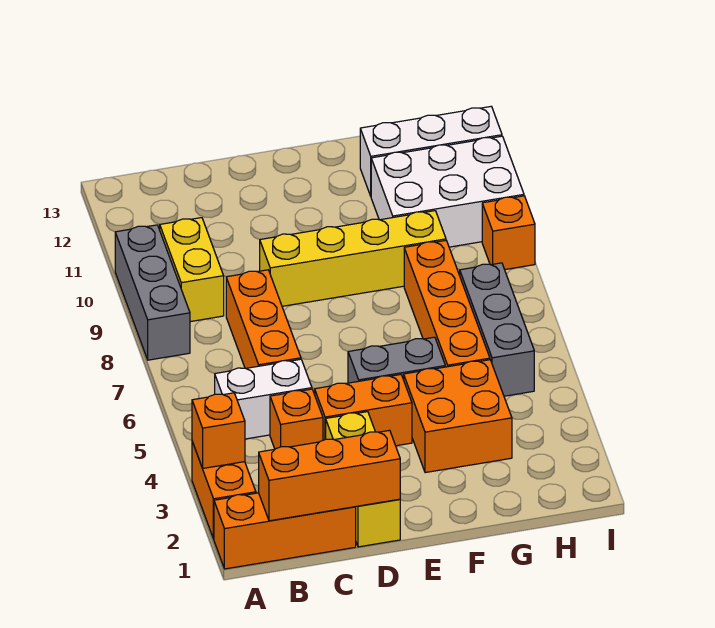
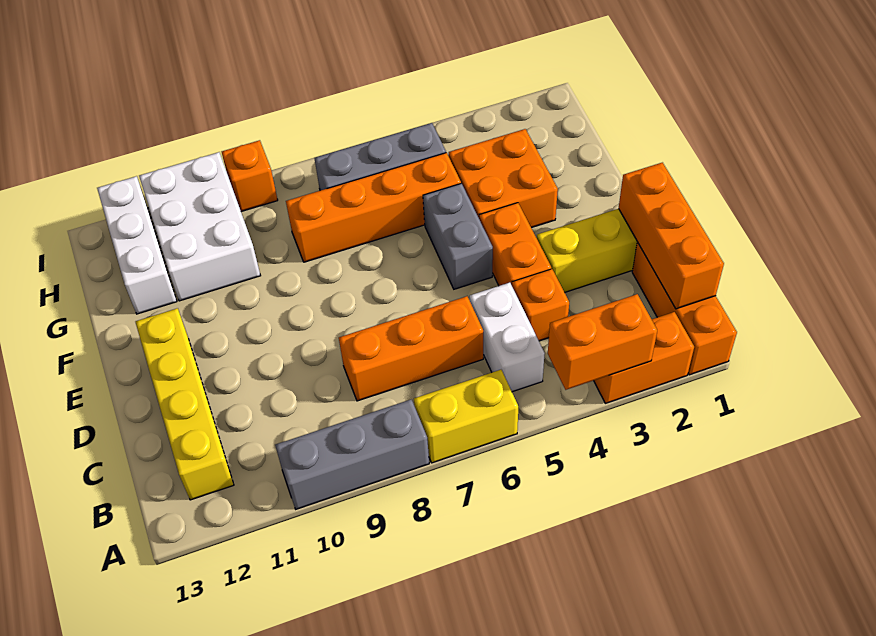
orange 1x1 brick [192,393,245,468] -> orange 1x2 brick [548,294,657,390]
yellow 1x2 brick [160,218,224,322] -> yellow 1x2 brick moved to [414,370,518,463]
yellow 1x4 brick [260,211,446,306] -> yellow 1x4 brick moved to [136,308,234,500]

